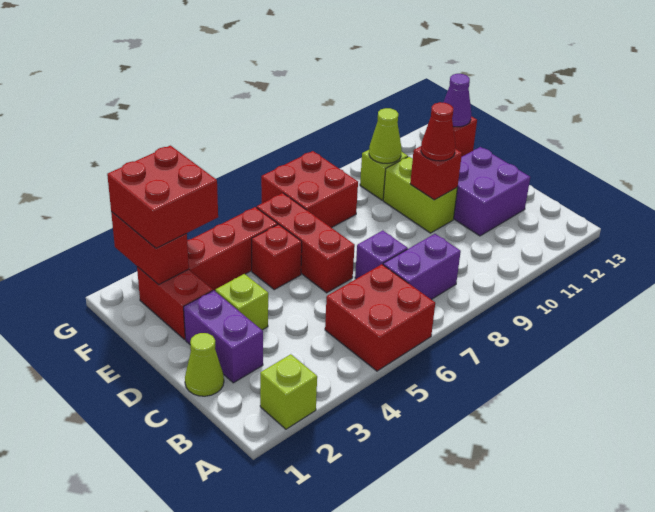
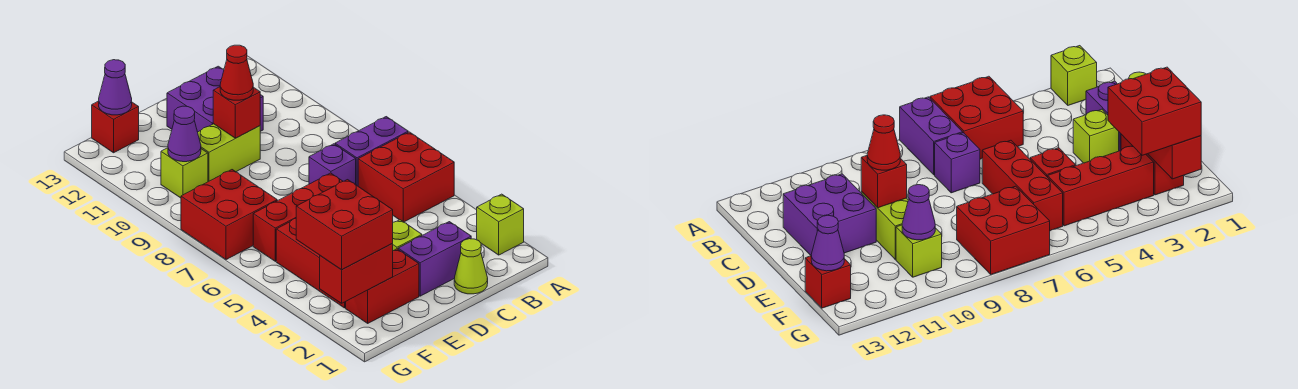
purple 1x2 brick [383,234,461,300] -> purple 1x2 brick turned to [335,117,408,186]
lime 1x1 cone [369,108,402,164] -> purple 1x1 cone [168,106,201,162]

